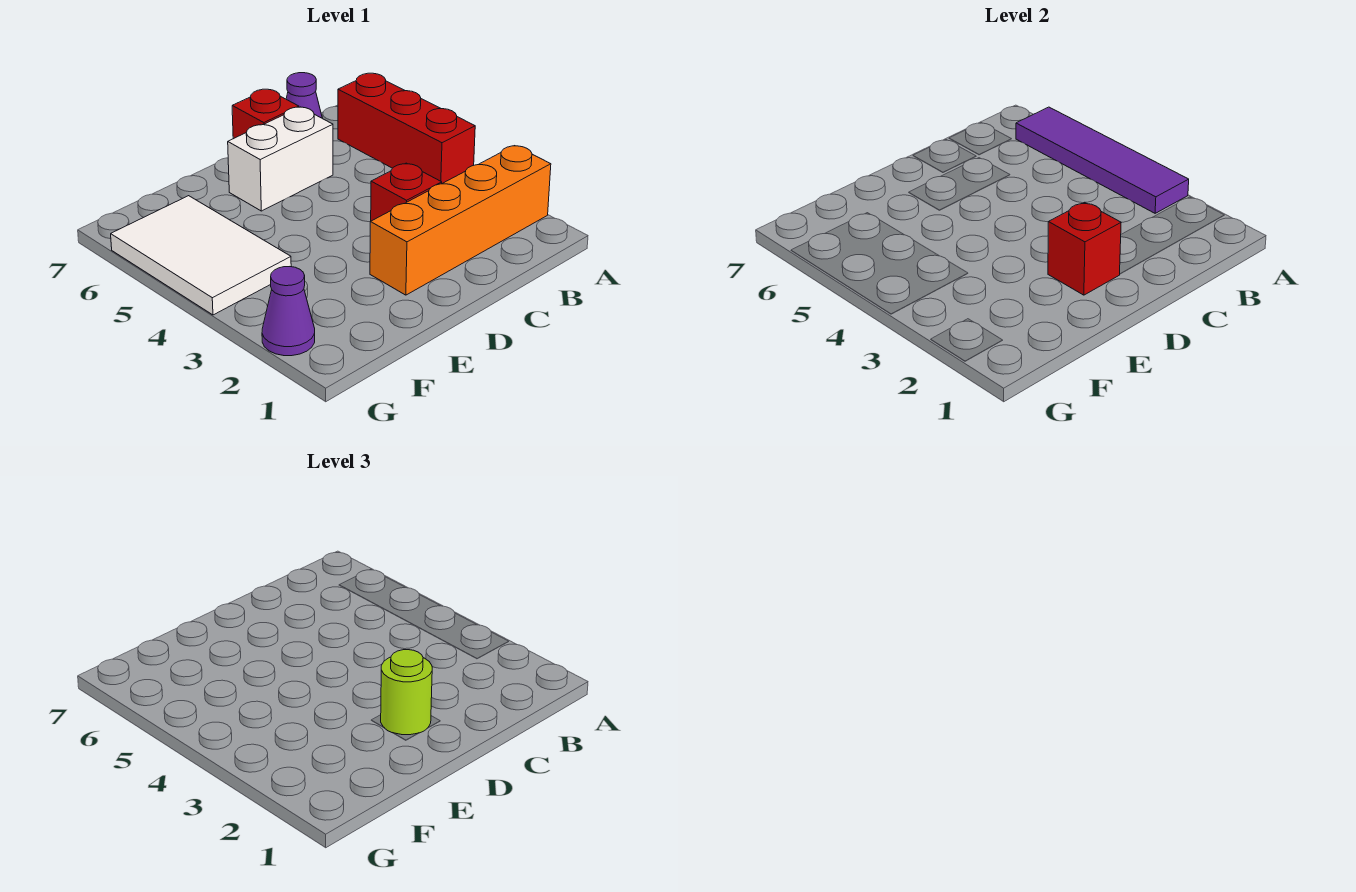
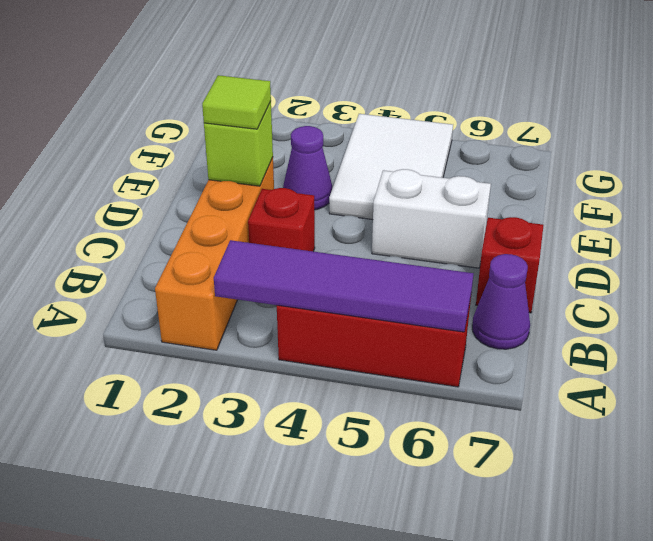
white 1x2 brick [228,107,333,211] -> white 1x2 brick turned to [372,169,491,268]
red 1x1 brick [1048,202,1121,295] -> lime 1x1 brick [204,101,273,186]
lime 1x1 round brick [381,650,432,735] -> lime 1x1 tile [202,75,271,129]
white 2x3 tile [111,196,291,315] -> white 2x3 tile turned to [329,114,453,220]
purple 1x1 cone [262,267,315,356] -> purple 1x1 cone moved to [283,126,332,210]

